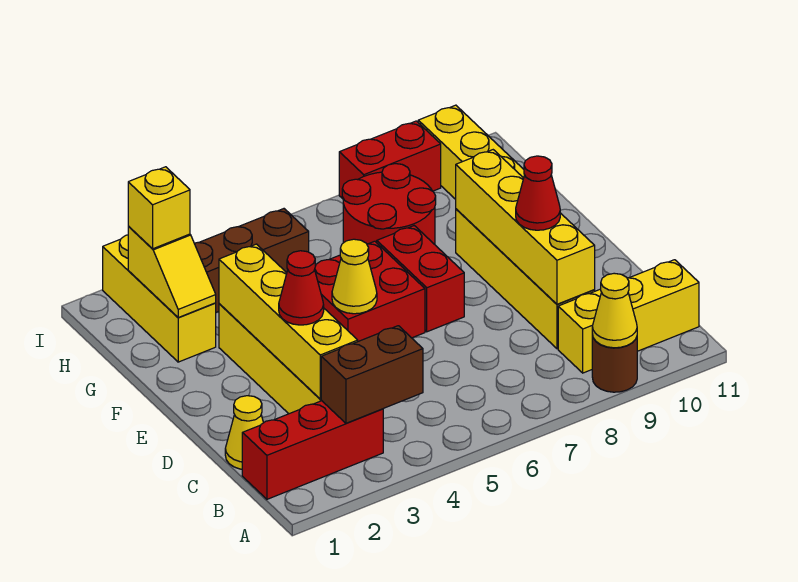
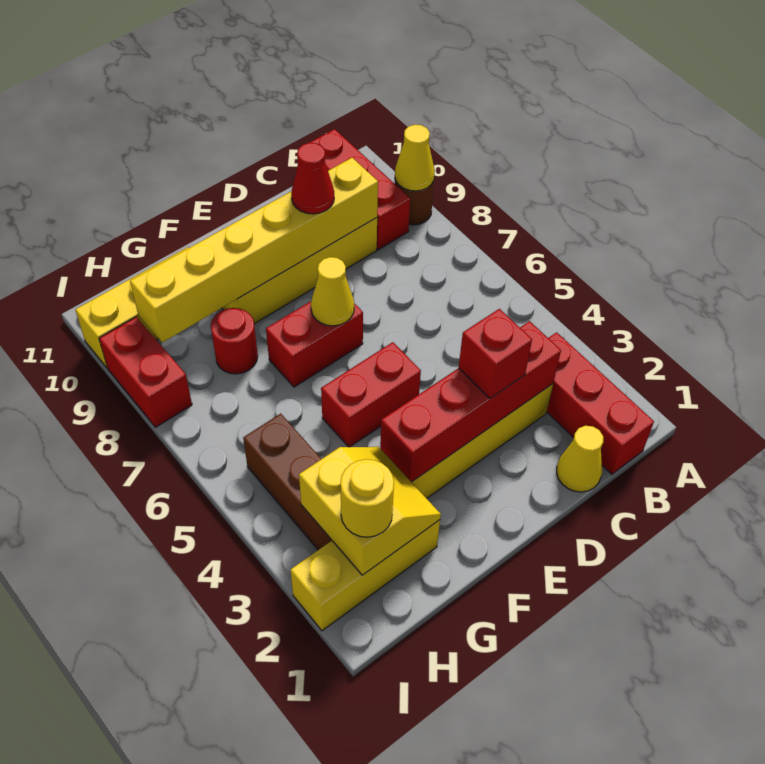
brown 1x2 brick [321,326,423,423] -> none
yellow 1x3 brick [558,260,699,373] -> red 1x3 brick [310,129,410,250]
yellow 1x4 brick [219,244,358,399] -> red 1x4 brick [380,321,561,482]
yellow 1x4 brick [456,150,595,304] -> yellow 1x6 brick [130,158,378,343]
red 1x1 cone [279,251,324,325] -> red 1x1 brick [459,309,532,398]
red 2x2 brick [315,241,425,341] -> red 1x2 brick [321,342,421,447]
yellow 1x1 cone [332,239,377,314] -> yellow 1x1 cone moved to [311,257,354,326]
yellow 1x2 slope [128,226,216,317] -> yellow 2x2 slope [299,447,441,575]
red 2x2 round brick [342,164,436,244] -> red 1x1 round brick [211,308,258,374]
yellow 1x1 brick [128,167,190,249] -> yellow 1x1 round brick [340,459,394,537]

